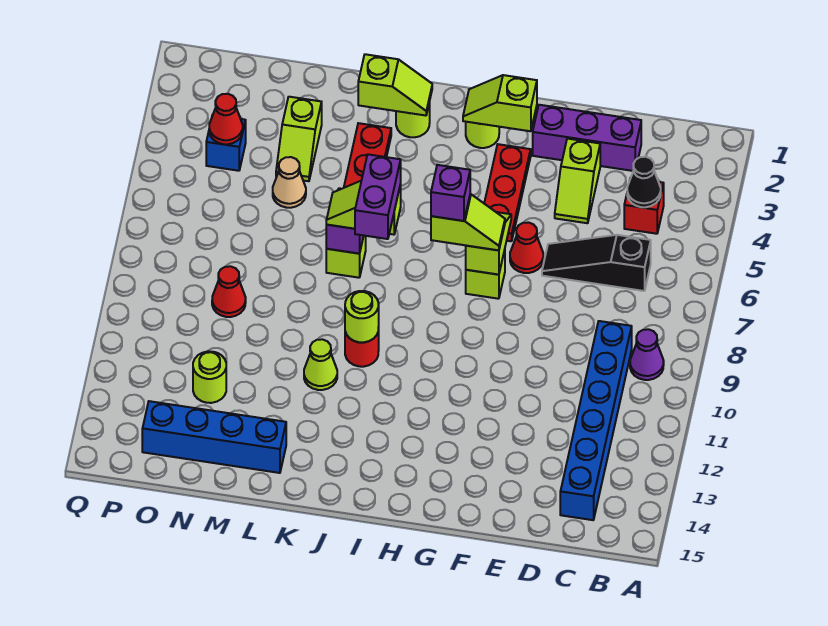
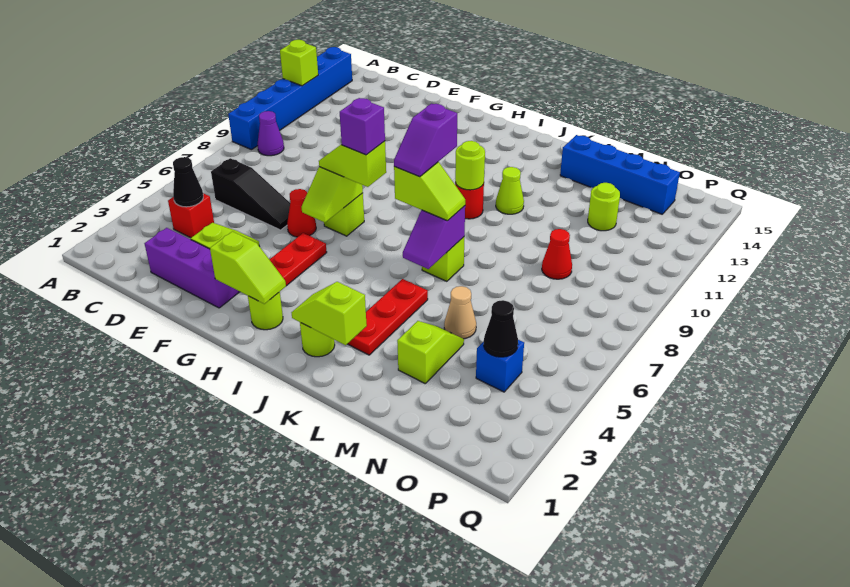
none -> lime 1x1 brick [280,40,318,86]
blue 1x6 brick [560,321,632,520] -> blue 1x6 brick moved to [228,47,352,150]
purple 1x2 brick [355,154,401,239] -> purple 1x2 slope [394,104,457,177]
red 1x1 cone [209,94,243,144] -> black 1x1 cone [484,300,518,357]

